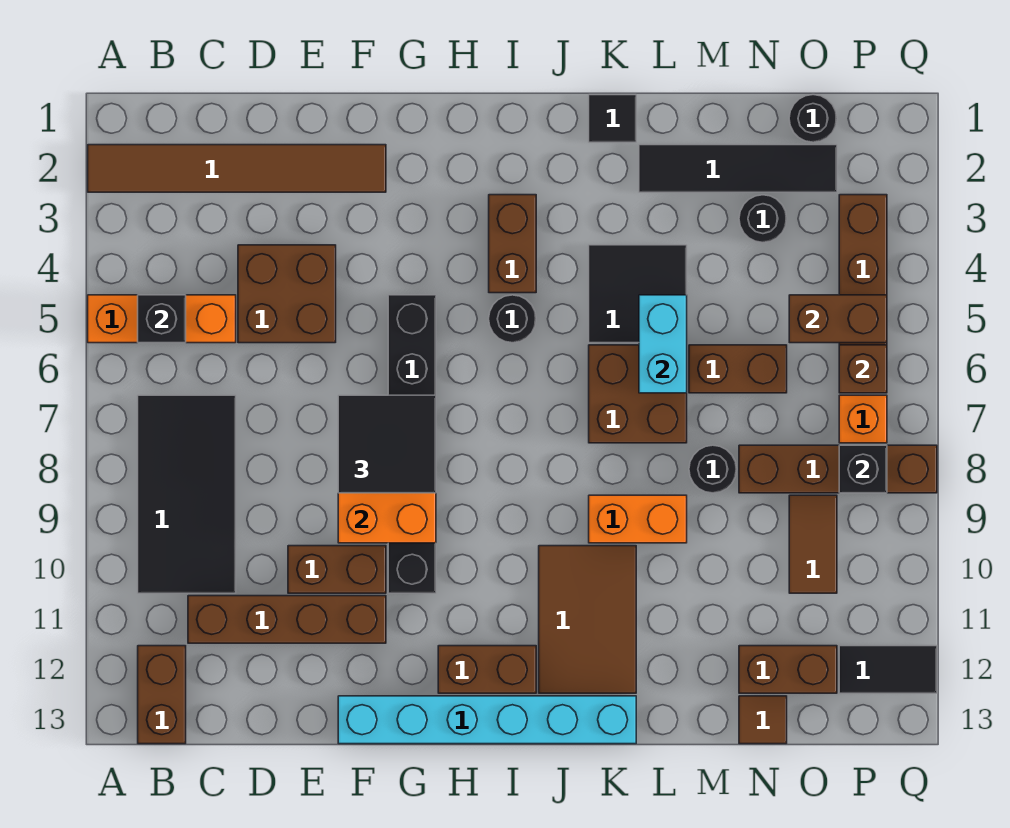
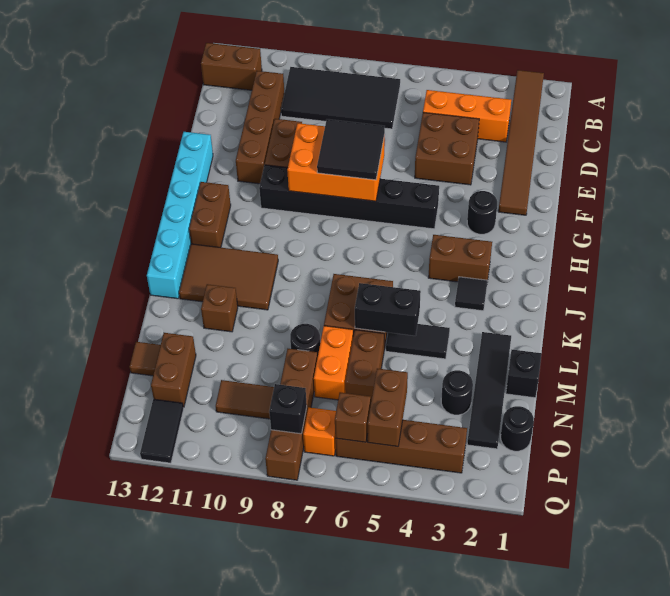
orange 1x3 brick [88,295,236,343] -> orange 1x3 brick turned to [423,90,511,142]
black 1x1 brick [138,295,186,343] -> black 1x1 brick moved to [506,350,541,398]
black 1x1 round brick [489,295,536,343] -> black 1x1 round brick moved to [467,191,497,234]
black 1x1 tile [589,95,636,142] -> black 1x1 tile moved to [455,277,488,311]
black 2x2 tile [589,245,687,343] -> black 1x2 tile [386,324,450,359]
orange 1x2 brick [589,495,687,543] -> orange 1x2 brick moved to [314,326,353,400]
cyan 1x2 brick [639,295,687,393] -> black 1x2 brick [355,283,421,336]
none -> brown 1x1 brick [201,284,238,332]

